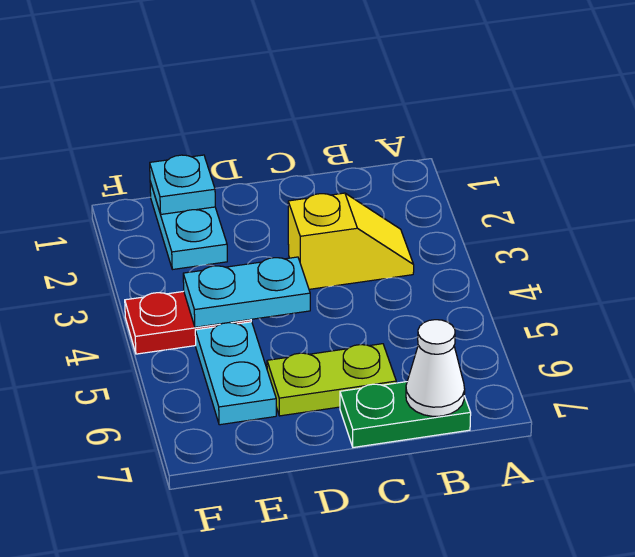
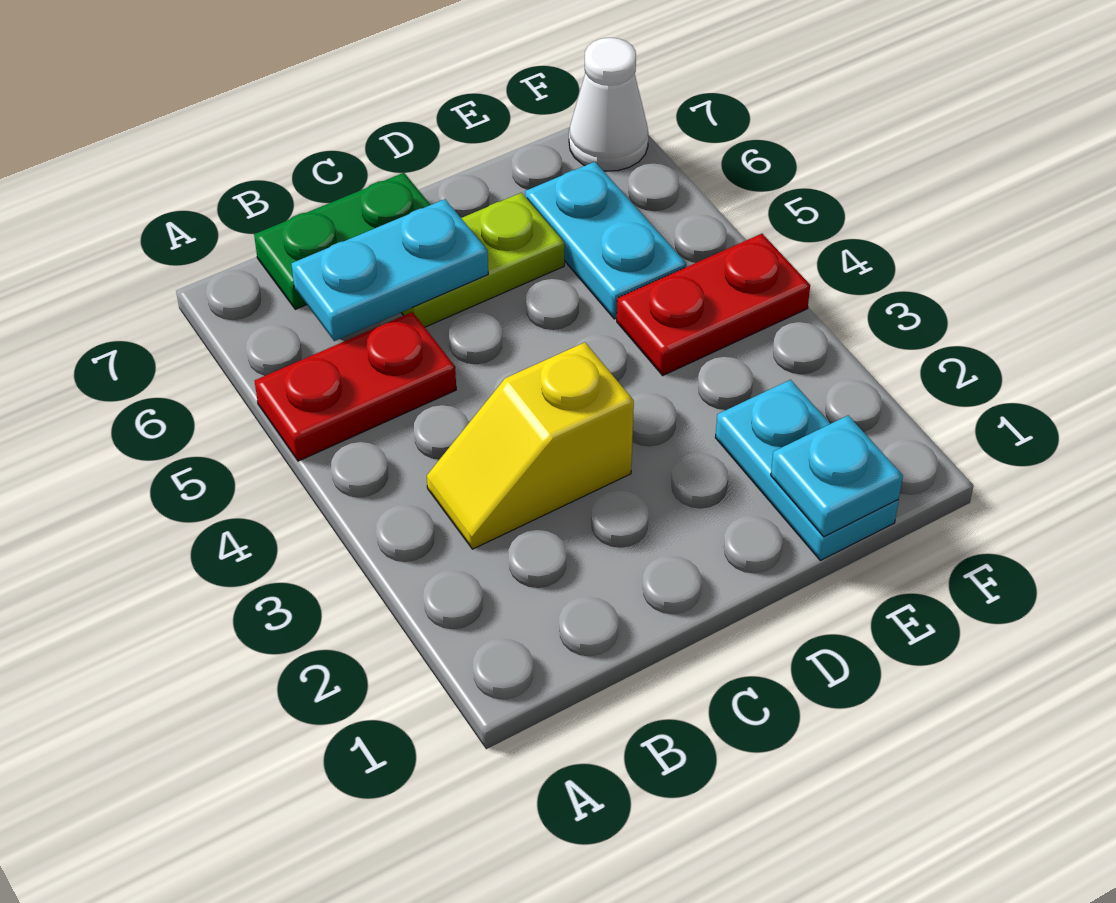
none -> red 1x2 plate [255,312,456,461]
white 1x1 cone [406,320,465,416] -> white 1x1 cone moved to [569,38,648,171]
cyan 1x2 plate [183,257,310,327] -> cyan 1x2 plate moved to [291,199,488,341]

